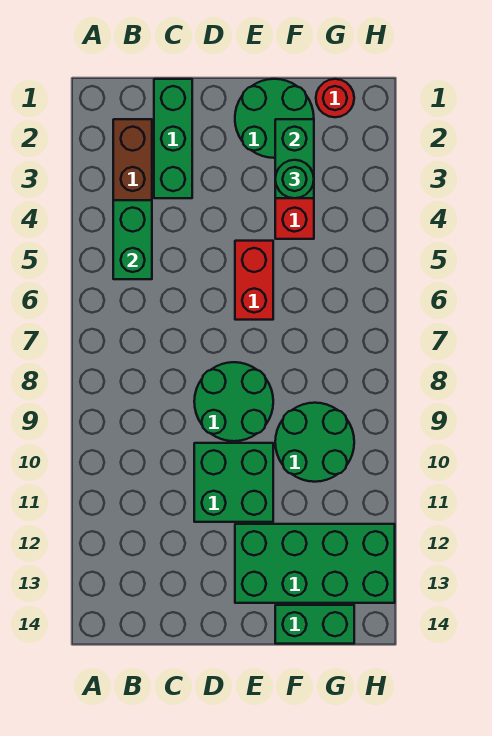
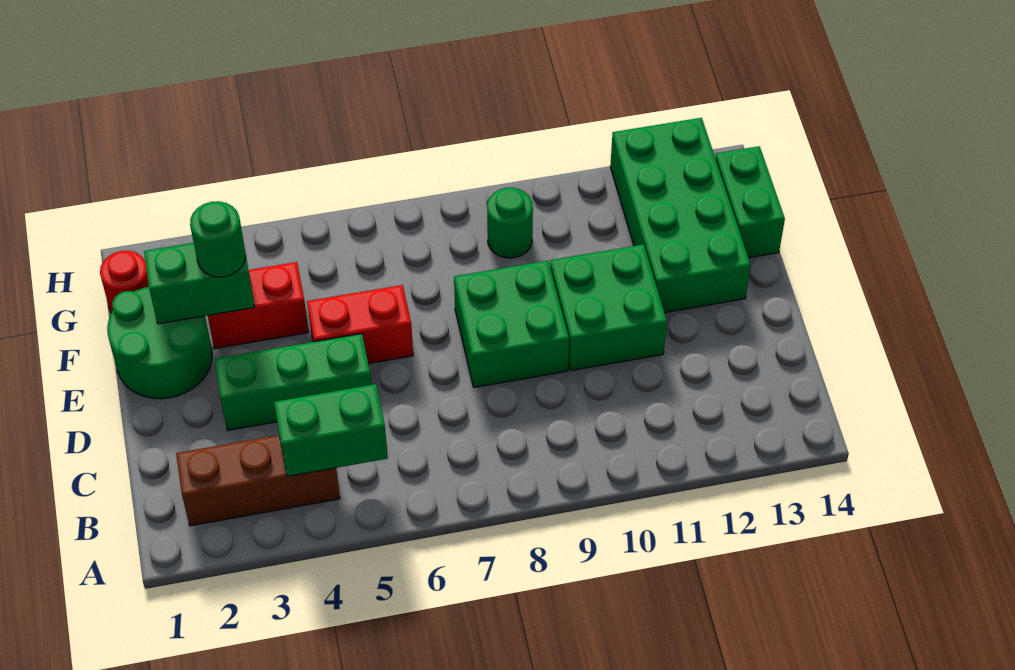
green 1x3 brick [154,79,192,198] -> green 1x3 brick moved to [214,334,371,431]
green 2x2 round brick [194,362,273,441] -> green 2x2 brick [454,261,569,387]
green 2x2 round brick [275,403,354,482] -> green 1x1 round brick [487,188,533,258]

